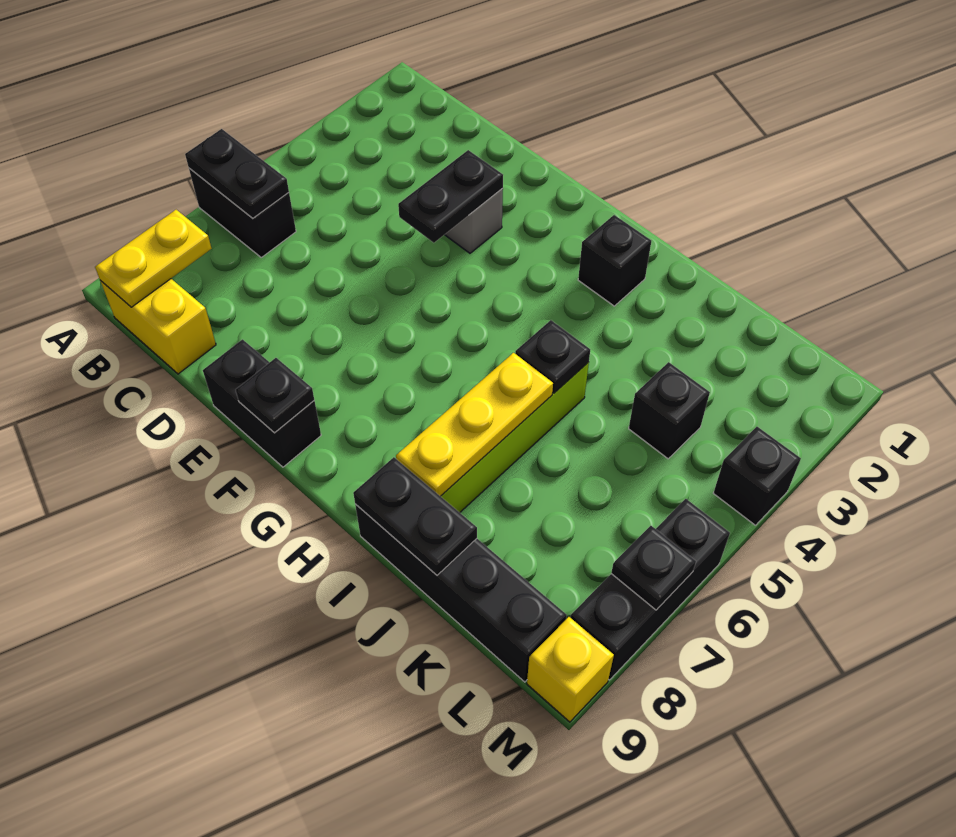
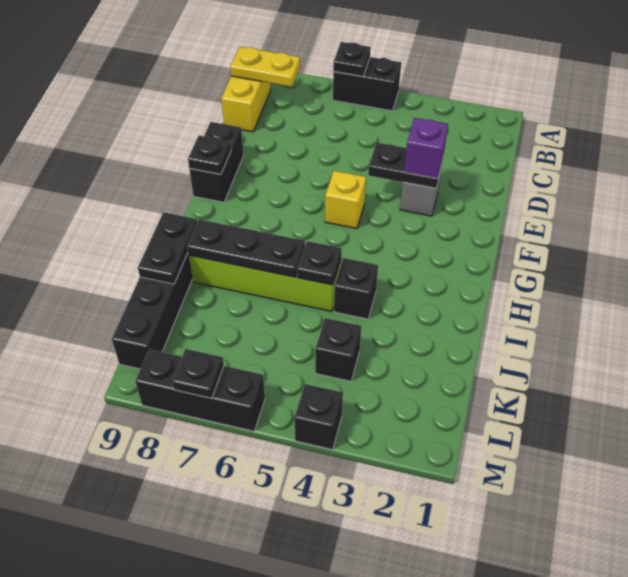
black 1x2 brick [189,168,296,257] -> black 1x2 brick turned to [333,57,401,111]
black 1x2 plate [185,129,289,218] -> black 1x1 plate [333,42,371,76]
none -> purple 1x1 brick [404,118,448,179]
black 1x1 brick [578,215,651,306] -> black 1x1 brick moved to [334,258,378,319]
yellow 1x3 plate [396,353,553,496] -> black 1x3 plate [187,219,305,277]
yellow 1x1 brick [527,617,614,722] -> yellow 1x1 brick moved to [325,171,366,229]

